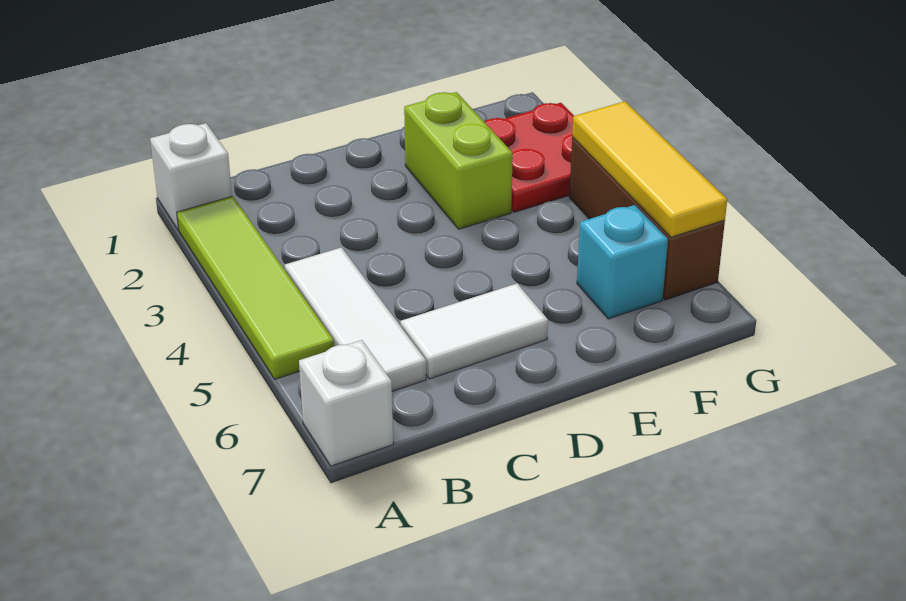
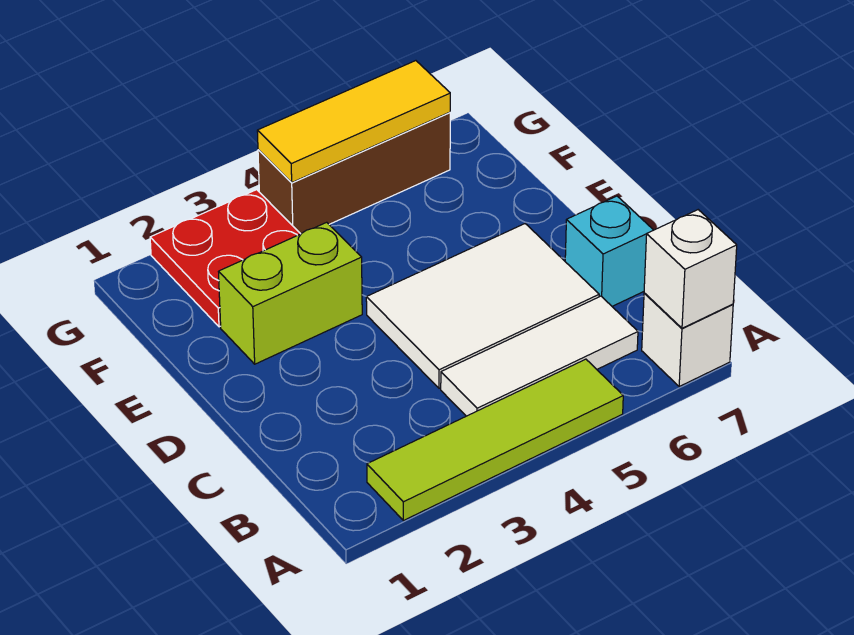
white 1x1 brick [150,123,232,230] -> white 1x1 brick moved to [644,210,737,328]
white 1x2 tile [400,283,548,379] -> white 2x3 tile [366,224,599,388]
cyan 1x1 brick [577,205,668,319] -> cyan 1x1 brick moved to [565,196,653,306]

